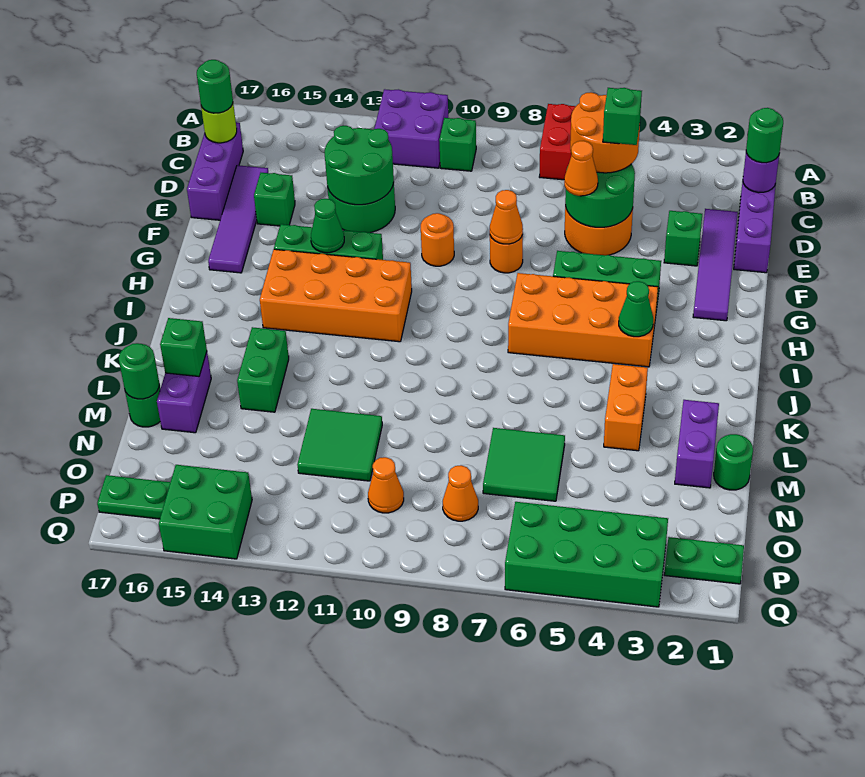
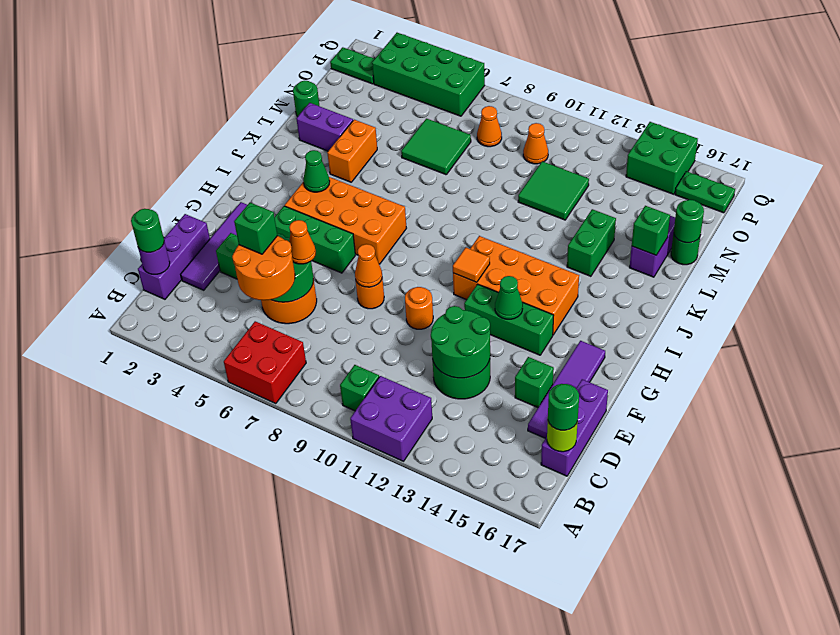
none -> orange 1x1 tile [453,248,490,282]
purple 1x2 brick [675,400,719,488] -> purple 1x2 brick turned to [296,103,353,151]

